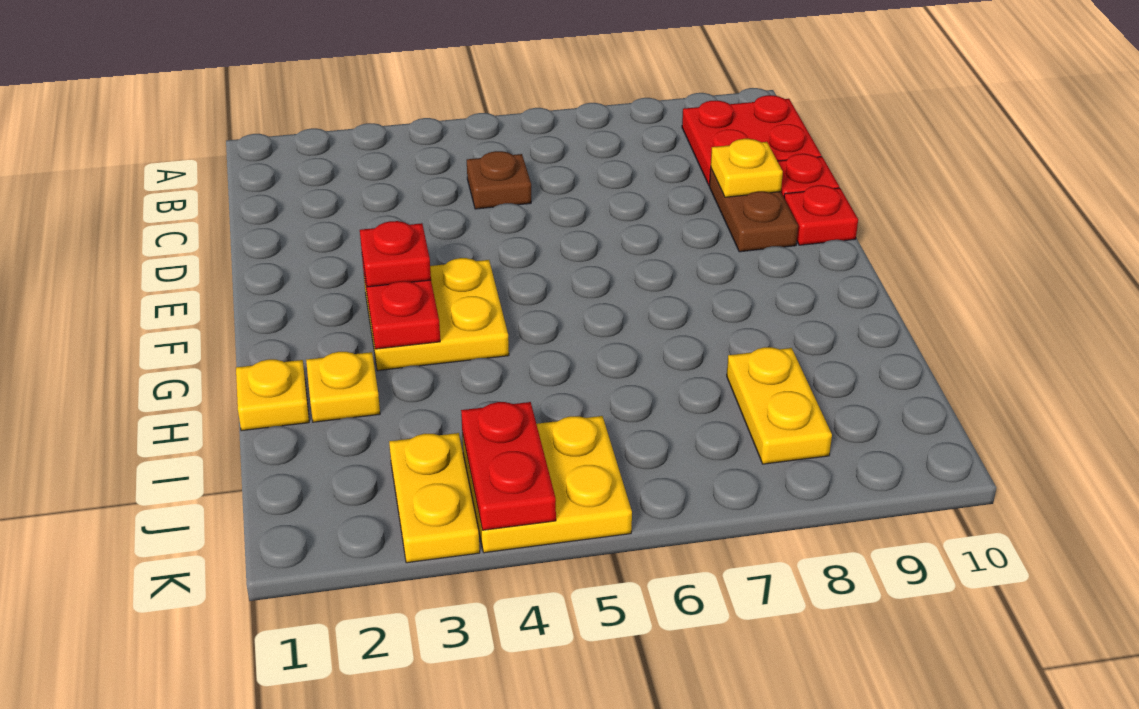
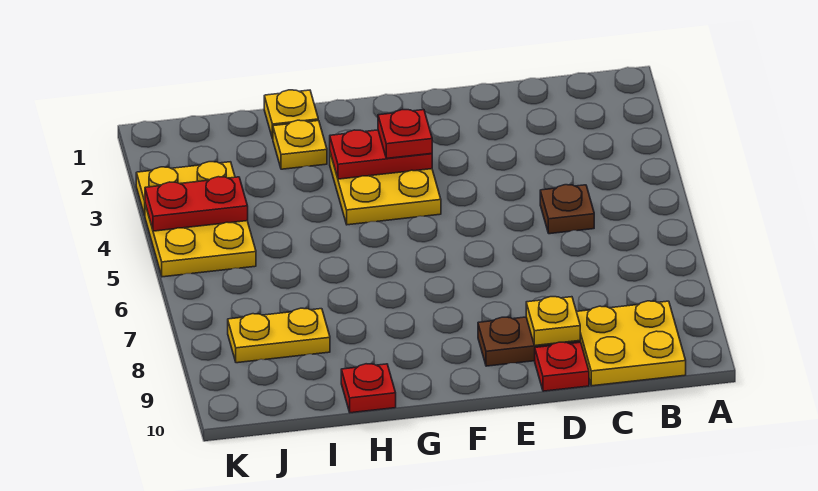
red 2x2 plate [682,95,821,186] -> yellow 2x2 plate [576,301,686,386]
red 1x1 plate [784,185,858,245] -> red 1x1 plate moved to [341,364,396,413]

